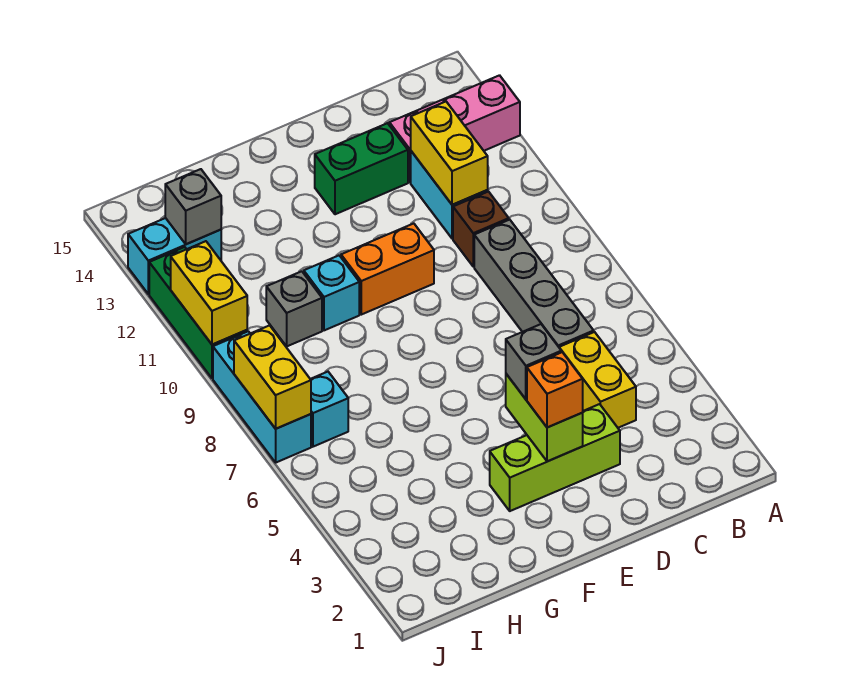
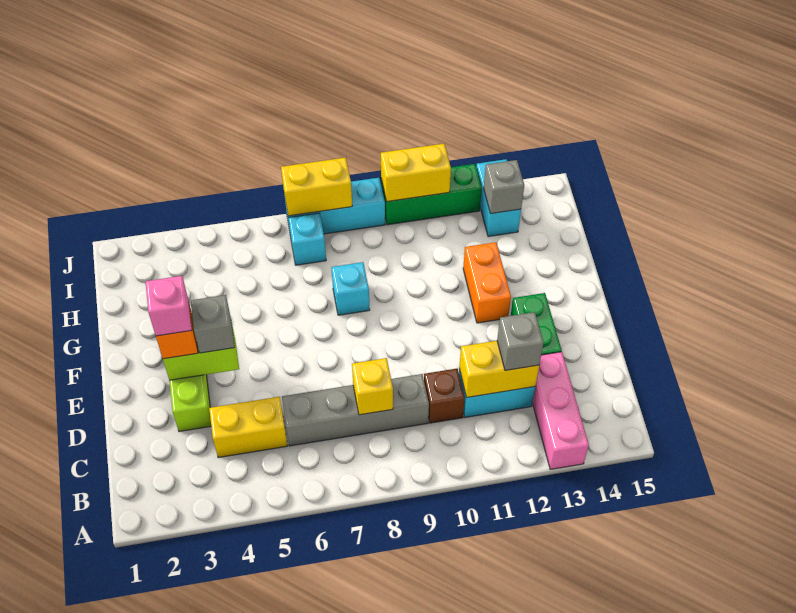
none -> yellow 1x1 brick [352,358,393,415]
none -> pink 1x1 brick [145,276,192,336]
orange 1x2 brick [341,223,434,315] -> orange 1x2 brick moved to [463,242,511,323]
cyan 1x1 brick [304,256,359,330] -> cyan 1x1 brick moved to [331,262,370,315]
grey 1x1 brick [266,271,322,346] -> grey 1x1 brick moved to [497,312,544,370]

